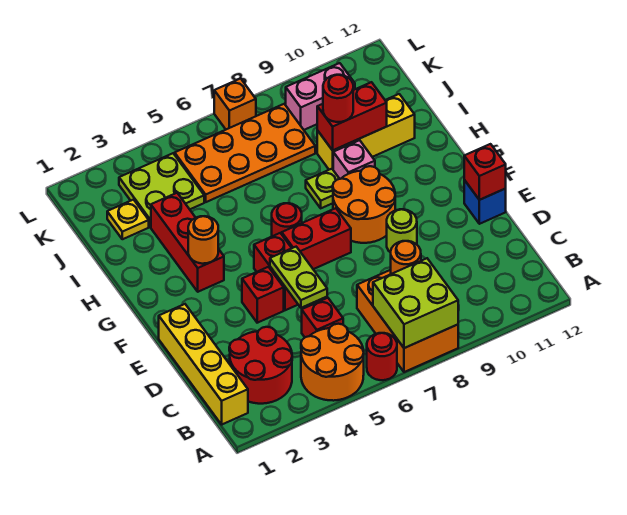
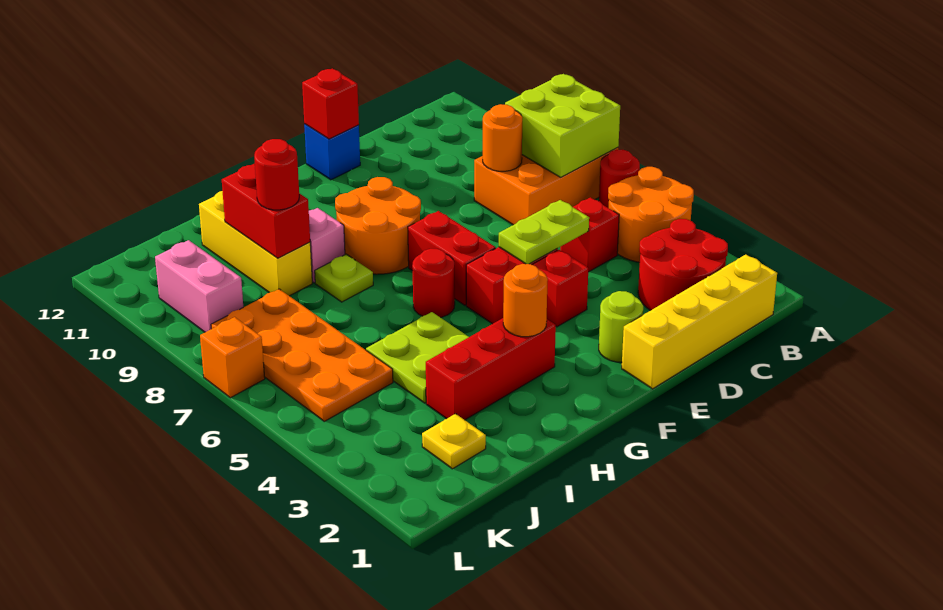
lime 1x1 round brick [387,209,417,253] -> lime 1x1 round brick moved to [599,291,643,362]
lime 2x2 plate [119,153,204,227] -> lime 2x2 plate moved to [366,312,468,403]

